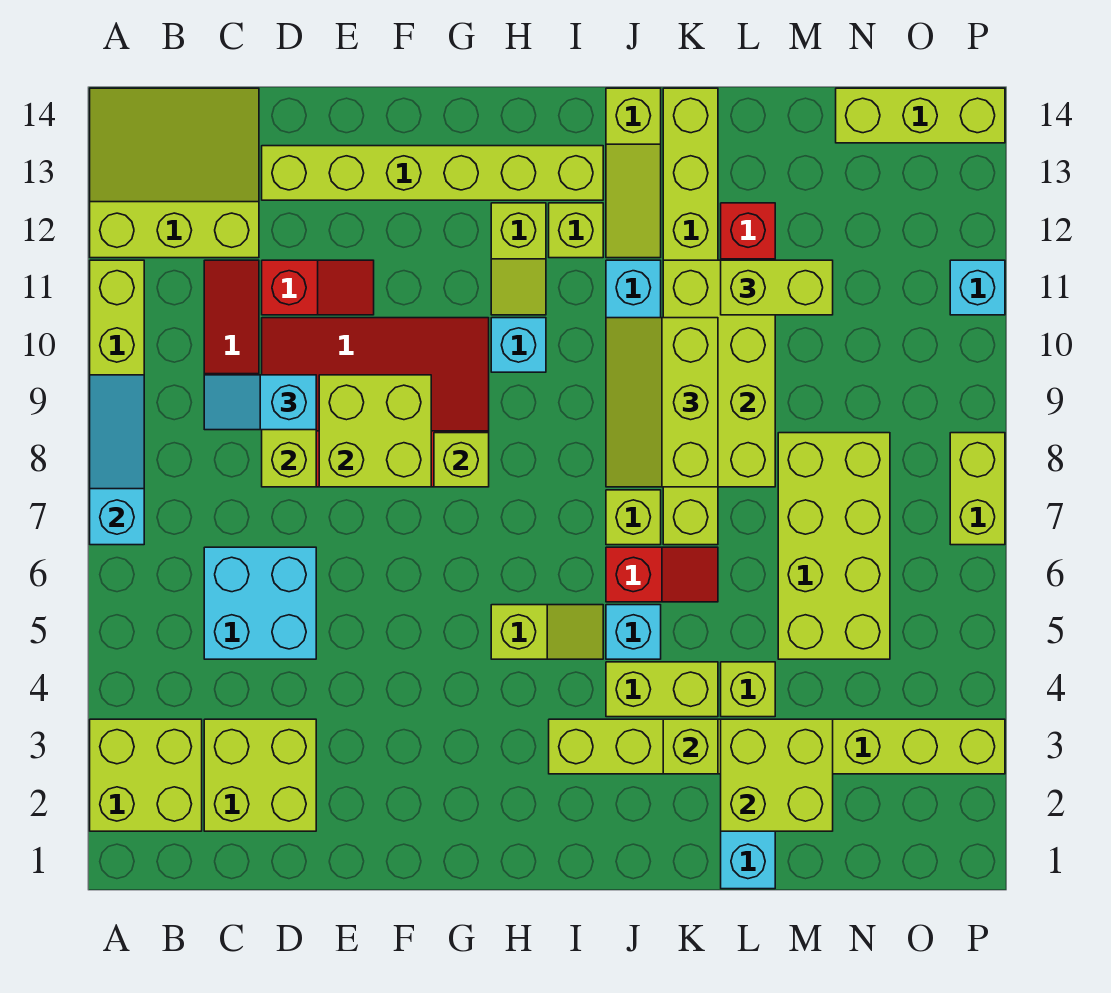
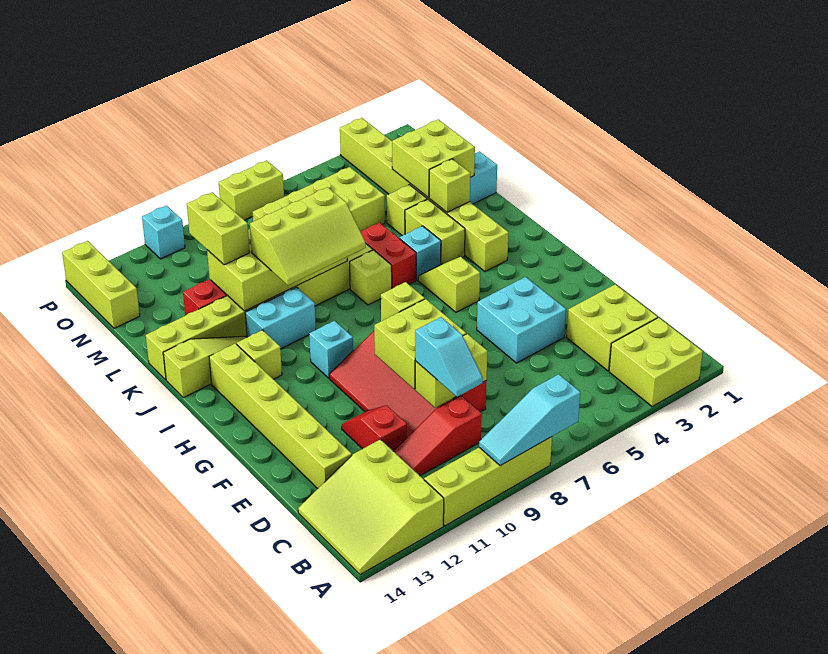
cyan 2x2 brick [204,547,316,659] -> cyan 2x2 brick moved to [477,277,566,363]
lime 1x2 slope [491,203,546,315] -> none
red 1x2 slope [606,547,718,602] -> red 1x2 brick [361,223,416,288]

